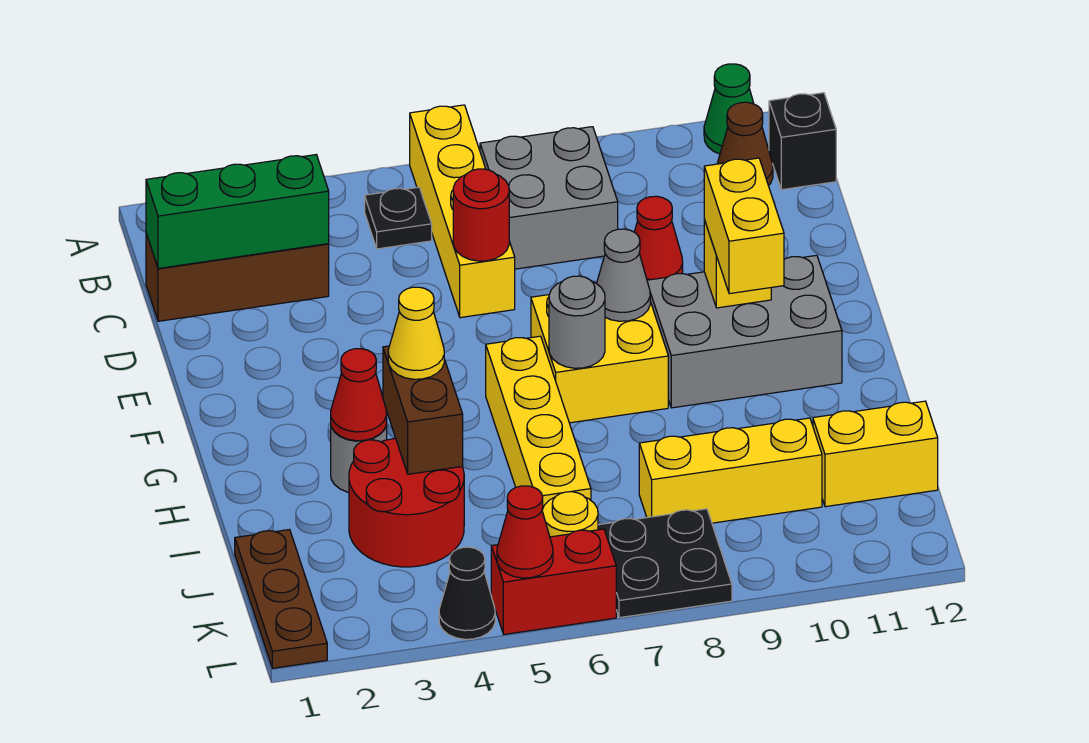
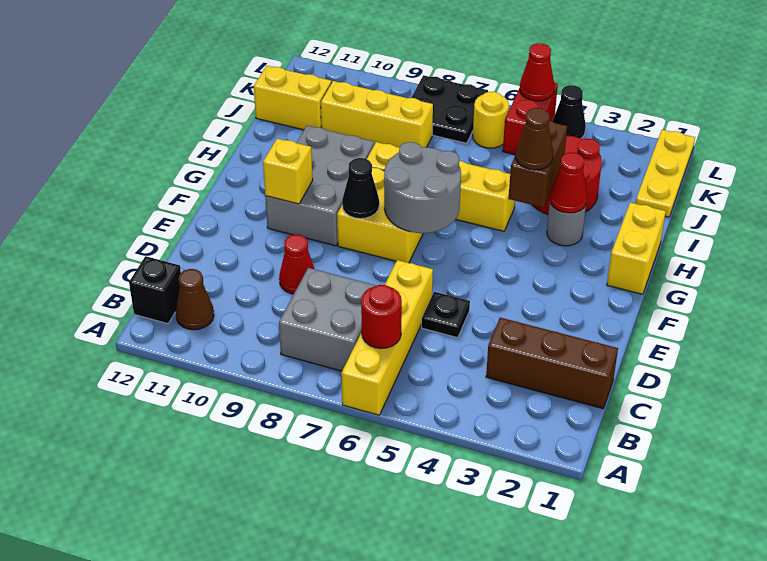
green 1x1 cone [704,64,754,154] -> none
black 1x1 plate [365,187,432,249] -> black 1x1 plate moved to [422,292,470,338]
green 1x3 brick [146,155,329,268] -> none
red 1x1 round brick [453,169,509,261] -> red 1x1 round brick moved to [361,285,402,349]
grey 1x1 cone [597,229,650,321] -> black 1x1 cone [342,158,379,219]
grey 2x3 brick [647,255,842,408] -> grey 2x3 brick turned to [265,126,374,246]
yellow 1x2 brick [704,158,784,294] -> yellow 1x2 brick moved to [607,203,666,294]
yellow 1x4 brick [486,336,591,510] -> yellow 1x4 brick turned to [367,142,515,231]
grey 1x1 round brick [549,276,605,368] -> grey 2x2 round brick [384,142,461,233]
yellow 1x1 cone [388,287,444,379] -> brown 1x1 cone [516,108,553,170]
brown 1x3 plate [235,530,327,668] -> yellow 1x3 plate [636,130,695,217]
red 1x2 brick [491,529,616,634] -> red 1x2 brick turned to [503,83,558,155]

